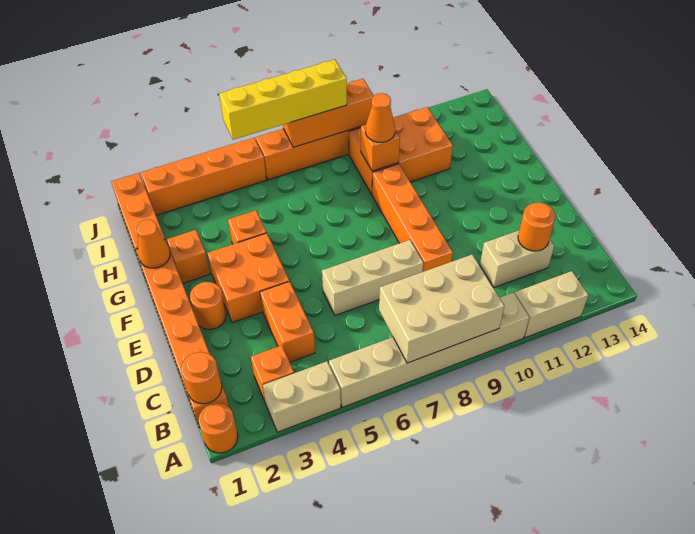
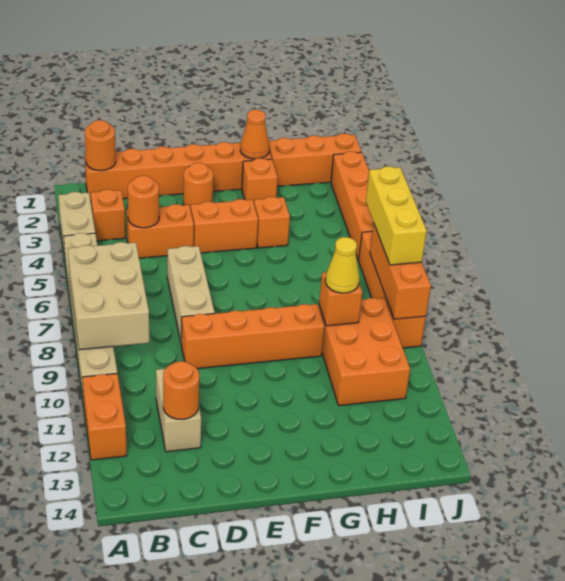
orange 1x1 round brick [199,403,238,453] -> orange 1x1 round brick moved to [128,176,159,228]
tan 1x2 brick [515,271,588,338] -> orange 1x2 brick [82,373,127,460]
orange 2x2 brick [208,233,289,323] -> orange 1x2 brick [191,199,258,253]
orange 1x1 cone [365,93,395,142] -> yellow 1x1 cone [325,237,360,293]
yellow 1x4 brick [219,60,347,140] -> yellow 1x3 brick [366,166,427,265]

